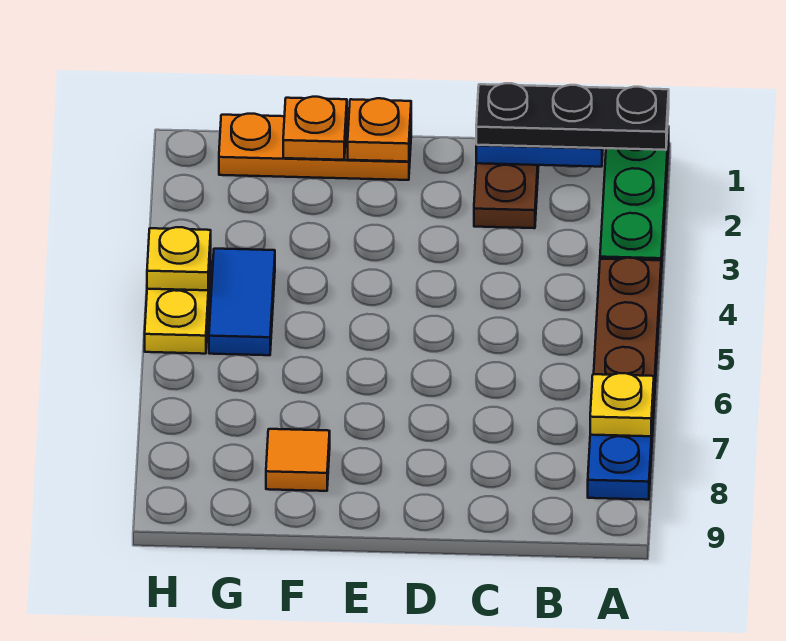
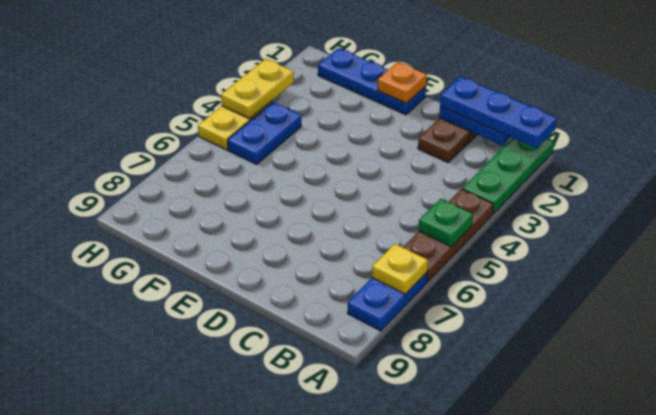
black 1x3 plate [476,83,669,150] -> blue 1x3 plate [440,77,557,148]
none -> green 1x1 plate [419,199,473,247]
orange 1x3 plate [219,114,411,180] -> blue 1x3 plate [318,48,426,115]
orange 1x1 plate [283,97,347,160] -> none
orange 1x1 tile [266,429,330,491] -> none
blue 1x2 tile [209,249,275,355] -> blue 1x2 plate [228,102,301,164]
yellow 1x1 plate [147,227,211,290] -> yellow 1x2 plate [221,59,294,119]

